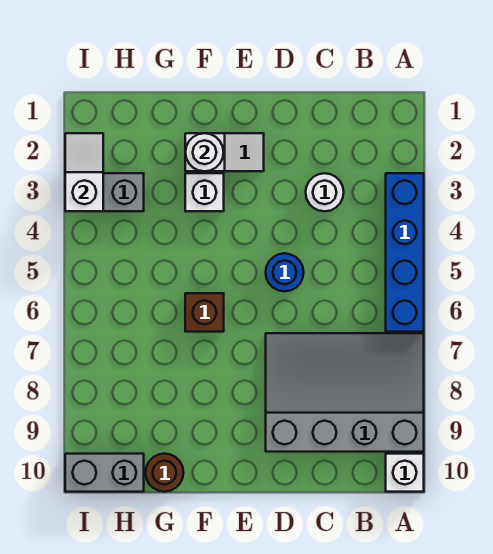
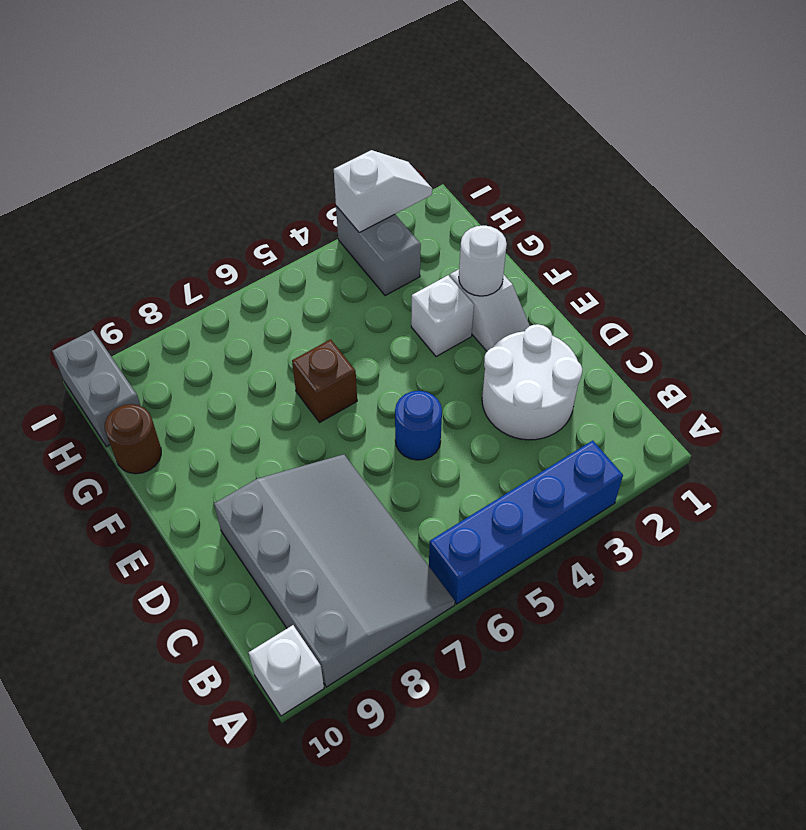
white 1x1 round brick [306,173,344,211] -> white 2x2 round brick [482,324,582,440]

